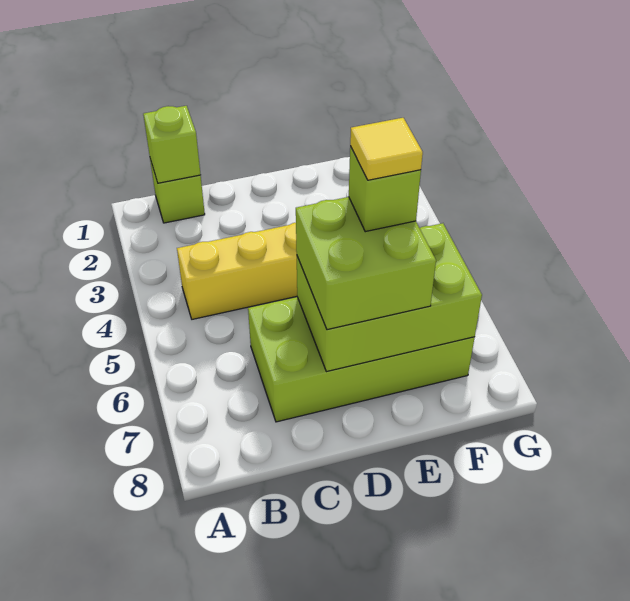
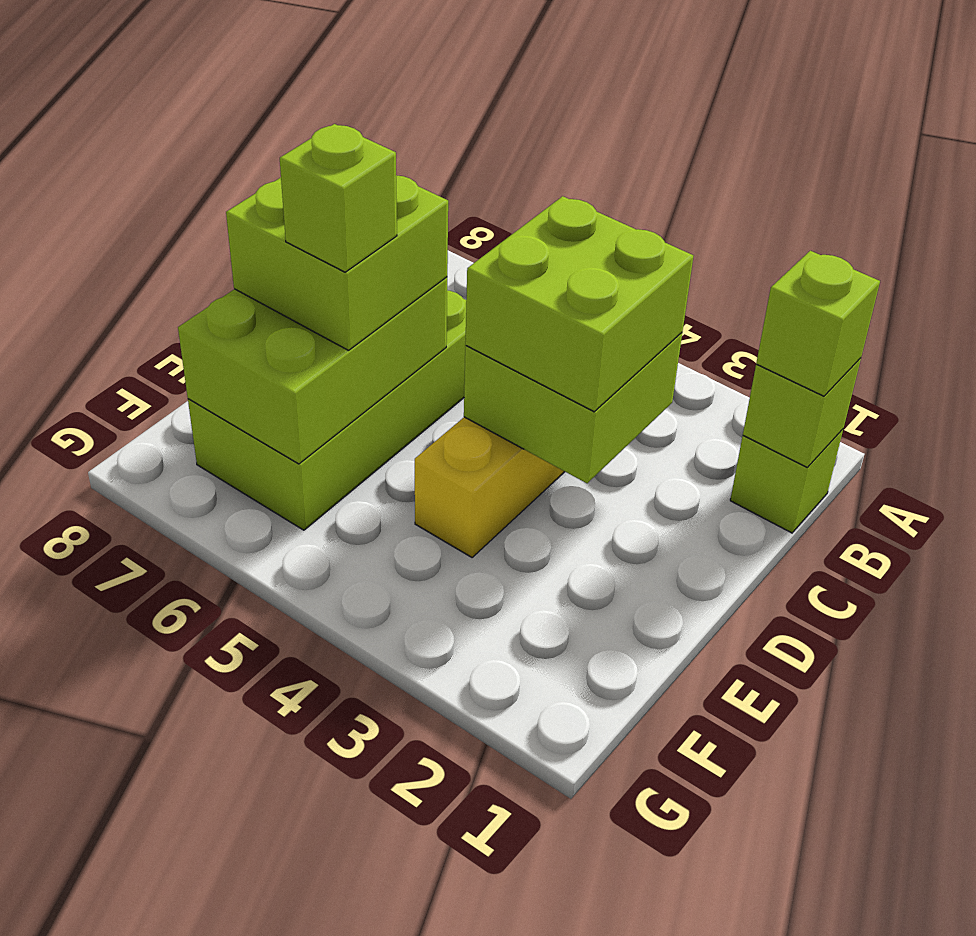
none -> lime 1x1 brick [756,251,880,396]
none -> lime 2x2 brick [464,333,682,483]
none -> lime 2x2 brick [465,196,693,412]
yellow 1x1 tile [350,118,423,180] -> none

